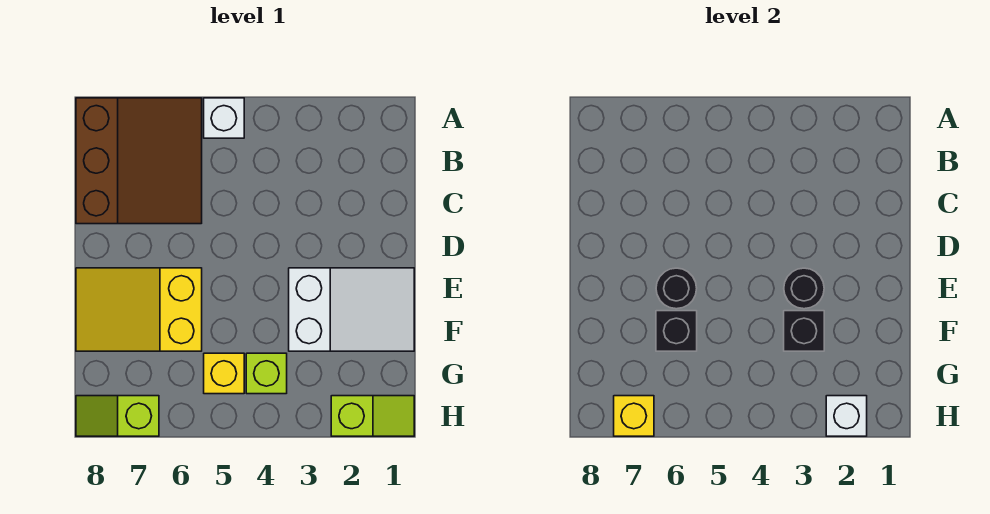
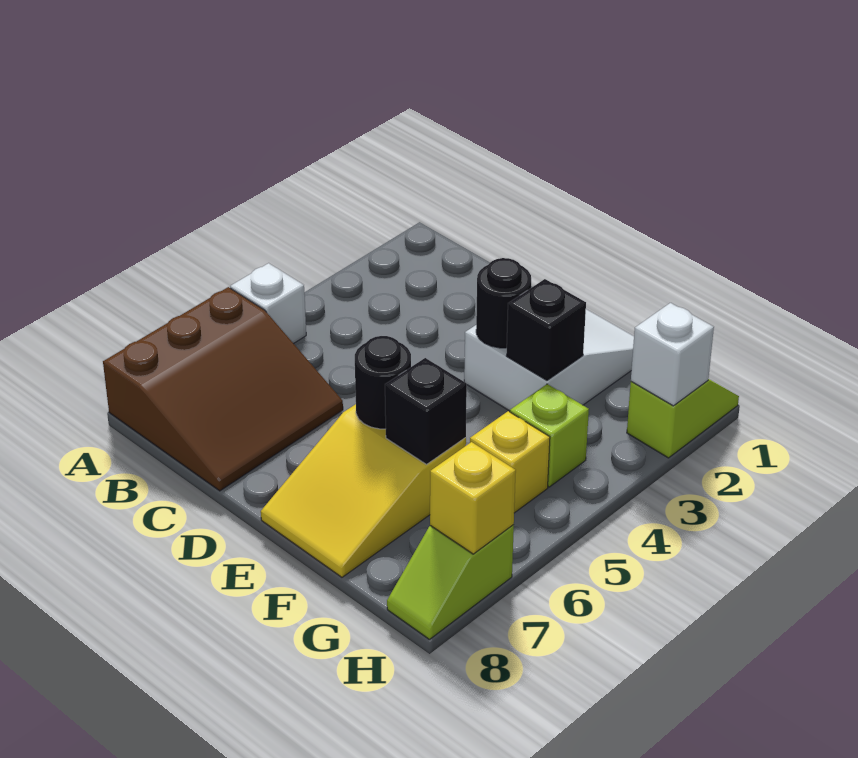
brown 3x3 slope [76,98,202,224] -> brown 3x3 slope turned to [103,287,343,491]

